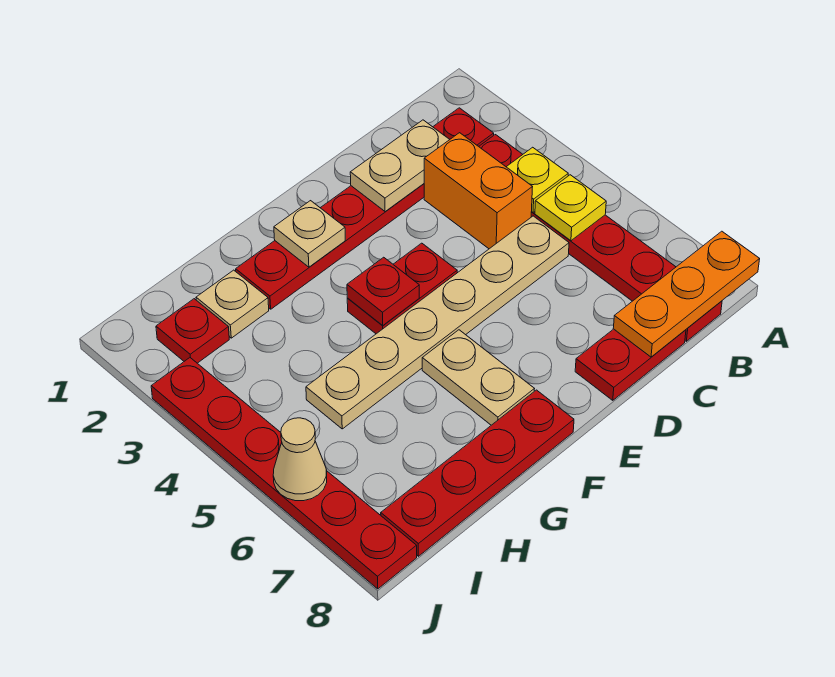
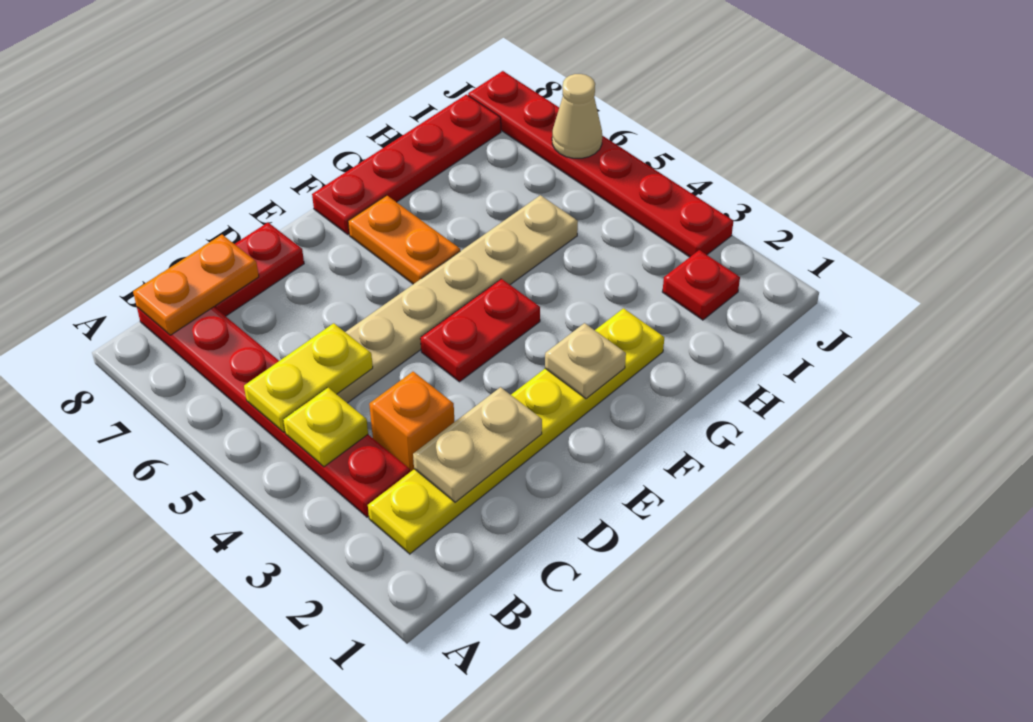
orange 1x3 plate [613,231,760,357] -> orange 1x2 plate [133,235,259,335]
red 1x6 plate [236,108,494,309] -> yellow 1x6 plate [368,308,664,554]
yellow 1x1 plate [535,175,606,241] -> yellow 1x2 plate [244,323,373,432]
orange 1x2 brick [424,133,532,249] -> orange 1x1 brick [369,372,454,472]
red 1x1 plate [347,257,419,326] -> none
tan 1x2 plate [422,330,534,425] -> orange 1x2 plate [348,195,460,284]
tan 1x1 plate [196,270,269,338] -> none

